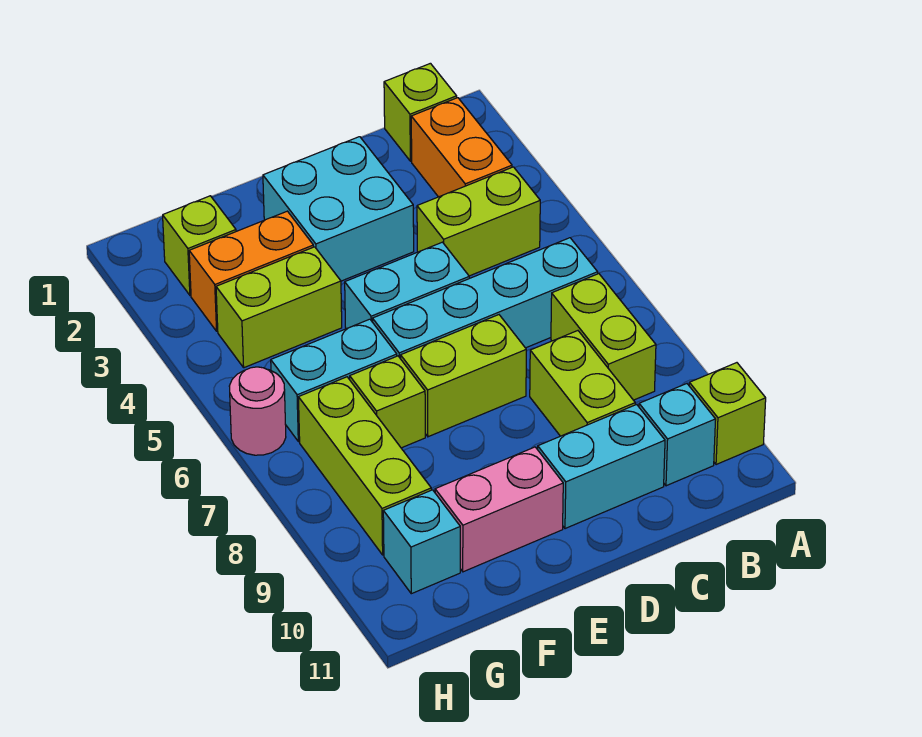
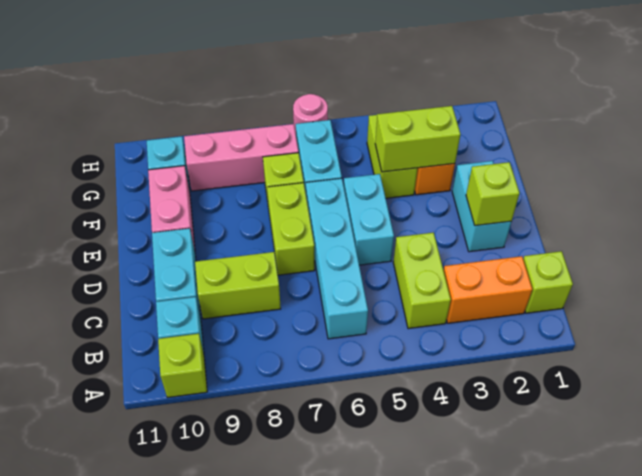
lime 1x2 brick [551,273,656,400] -> lime 1x2 brick moved to [375,106,461,172]
cyan 2x2 brick [263,137,414,281] -> cyan 1x2 brick [452,161,511,252]
lime 1x1 brick [163,196,236,295] -> lime 1x1 brick moved to [466,162,520,226]
lime 1x3 brick [298,377,431,555] -> pink 1x3 brick [184,124,299,191]

